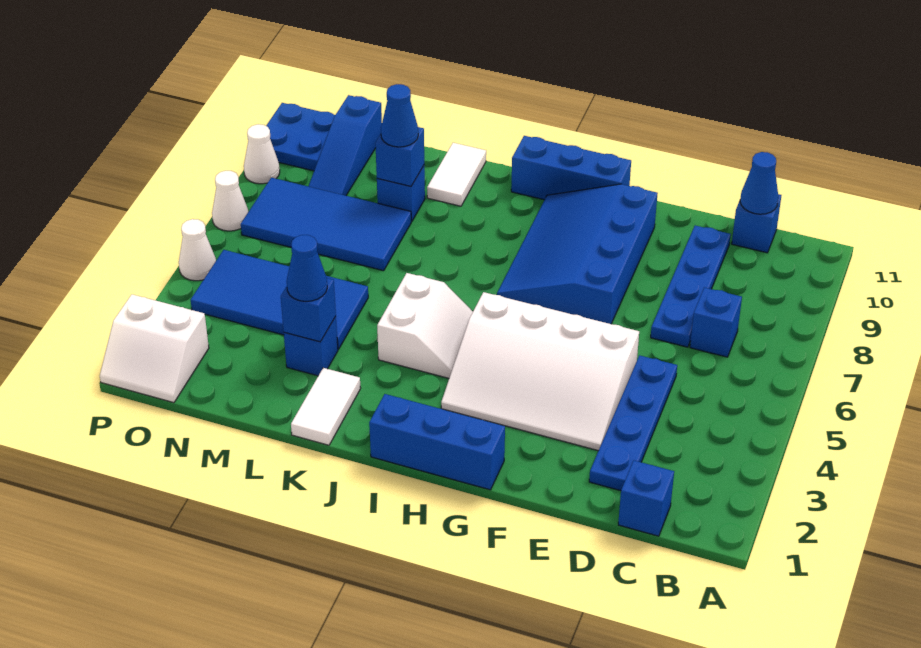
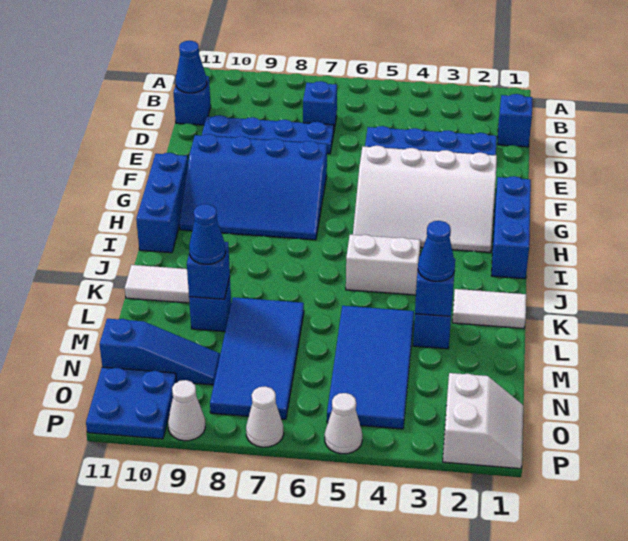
white 3x4 slope [441,292,639,451] -> white 3x4 slope turned to [353,146,497,253]

